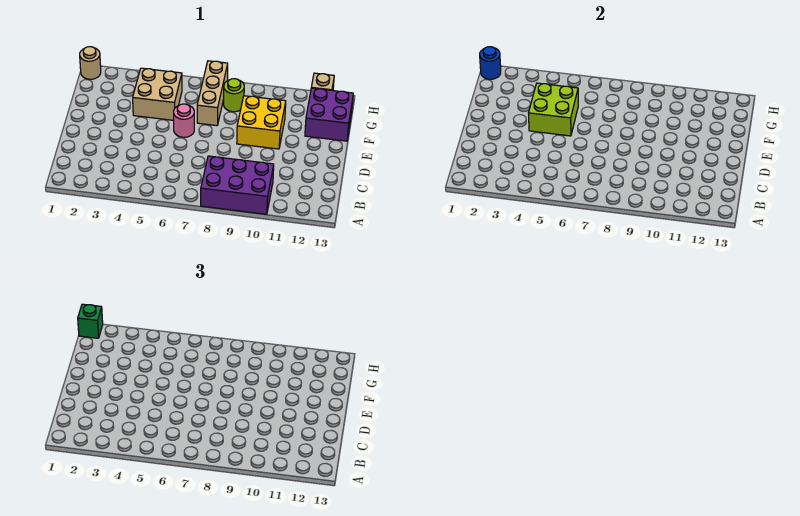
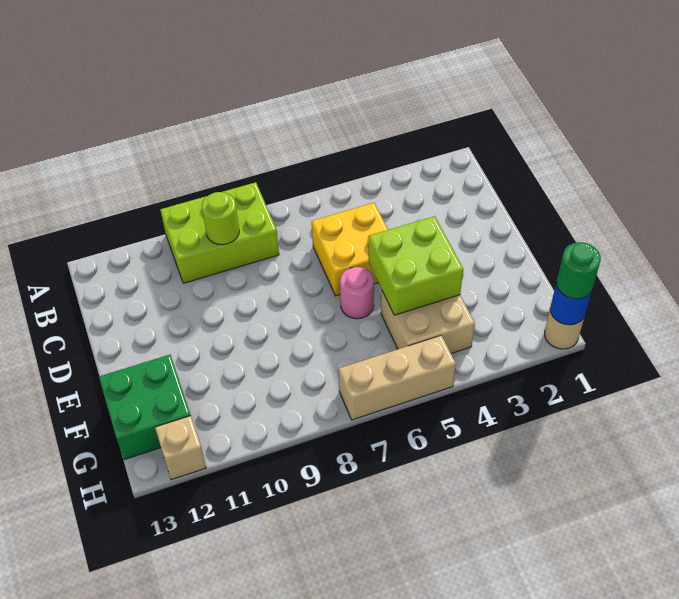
purple 2x3 brick [201,156,274,214] -> lime 2x3 brick [160,182,279,283]
yellow 2x2 brick [237,96,286,149] -> yellow 2x2 brick moved to [312,203,388,296]
tan 1x3 brick [197,61,228,126] -> tan 1x3 brick turned to [339,335,456,420]
purple 2x2 brick [305,88,353,141] -> green 2x2 brick [99,355,191,459]
lime 1x1 round brick [224,79,244,112] -> lime 1x1 round brick moved to [202,192,239,245]
green 1x1 brick [78,304,103,338] -> green 1x1 round brick [557,242,601,299]

